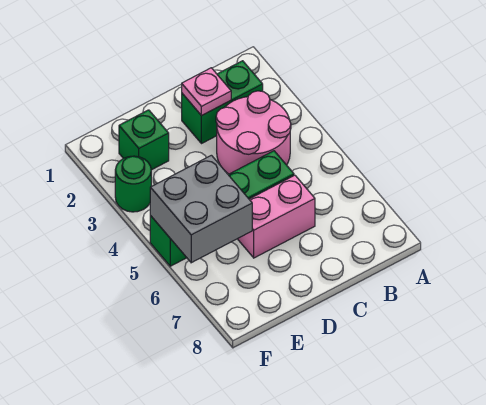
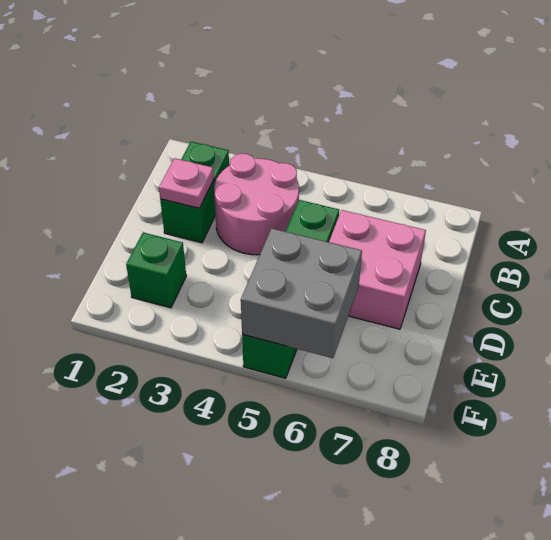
pink 1x2 brick [238,175,315,258] -> pink 2x2 brick [329,210,426,329]
green 1x1 round brick [115,156,151,212] -> none

